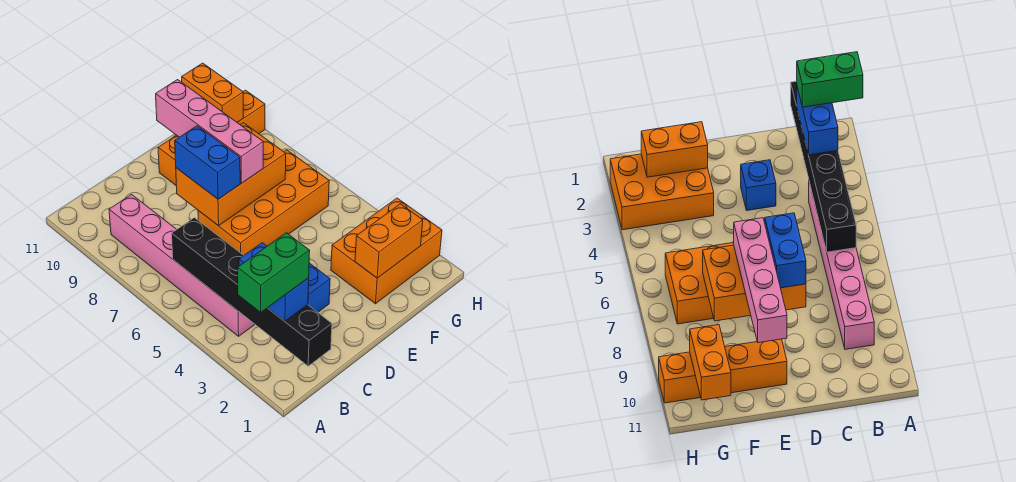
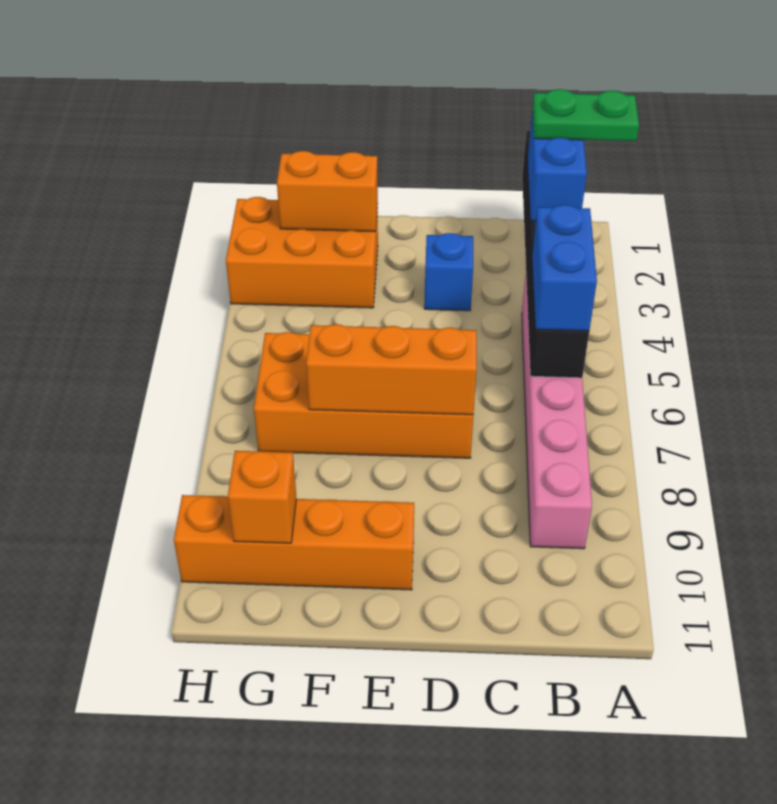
green 1x2 brick [238,233,310,312] -> green 1x2 plate [532,89,639,141]
orange 2x3 brick [176,123,286,226] -> orange 1x3 brick [306,324,477,415]
blue 1x2 brick [175,126,240,199] -> blue 1x2 brick moved to [532,205,597,331]
pink 1x4 brick [156,80,263,183] -> none
orange 1x2 brick [182,63,243,122] -> orange 1x1 brick [227,451,296,543]

